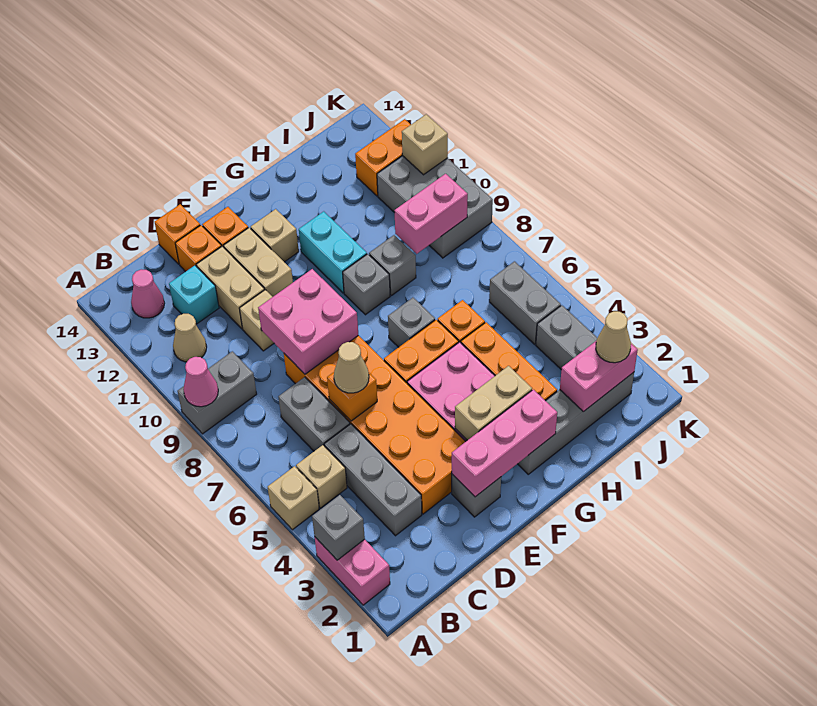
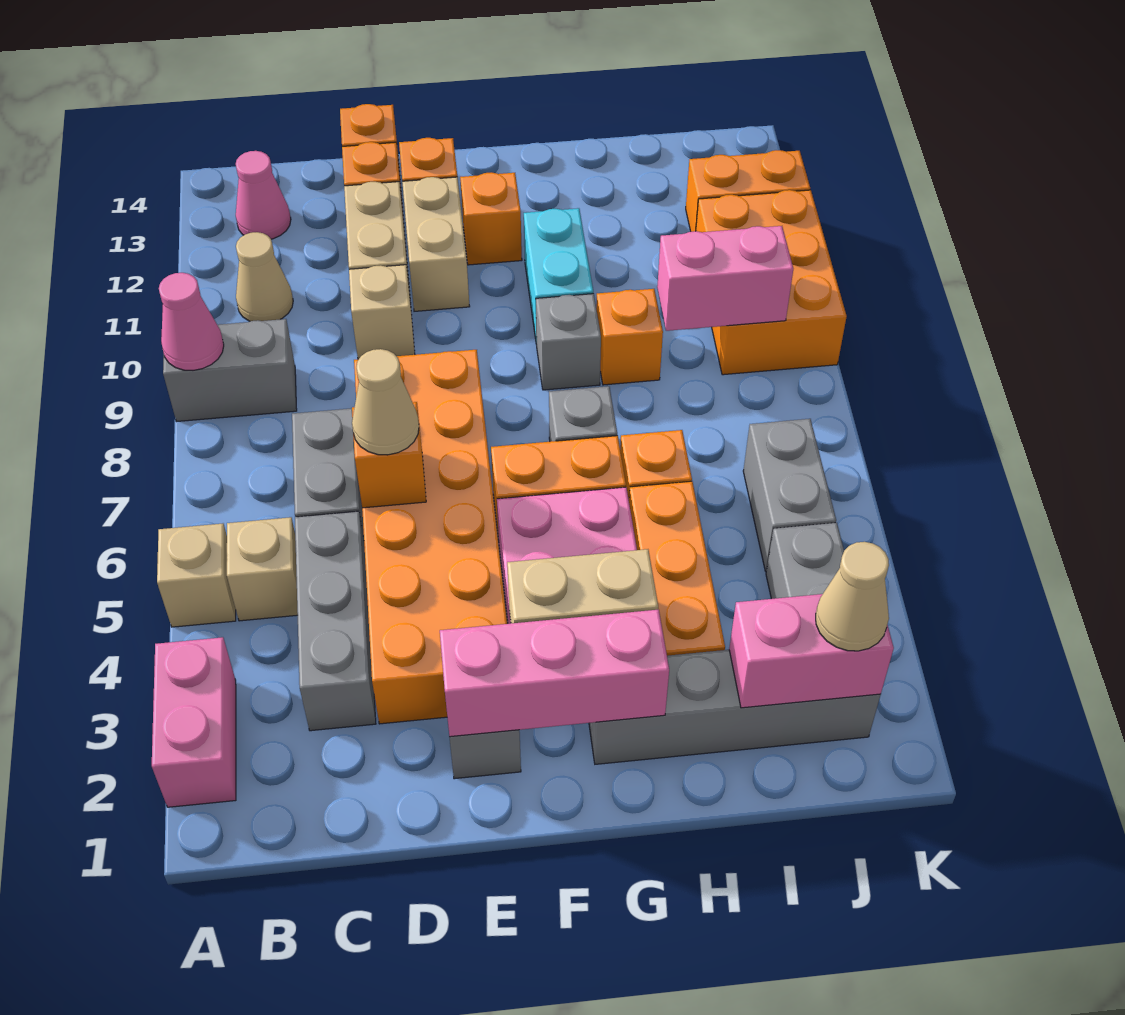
grey 1x1 brick [312,495,365,560] -> none
cyan 1x1 brick [169,266,219,324] -> none
pink 2x2 brick [258,269,358,374] -> none
tan 1x1 brick [251,209,299,262] -> orange 1x1 brick [460,172,522,265]
grey 1x1 brick [369,235,416,296] -> orange 1x1 brick [596,289,663,385]
grey 2x3 brick [377,156,493,258] -> orange 2x3 brick [696,190,847,375]
tan 1x1 brick [402,114,448,175] -> none

